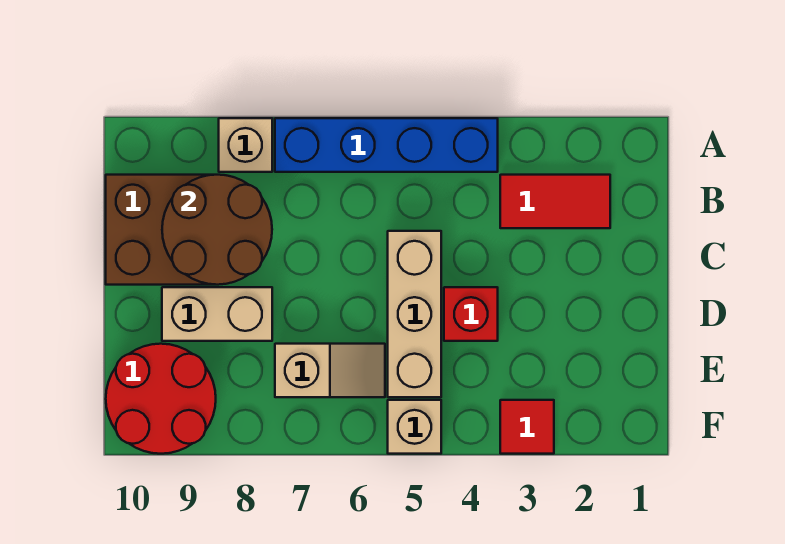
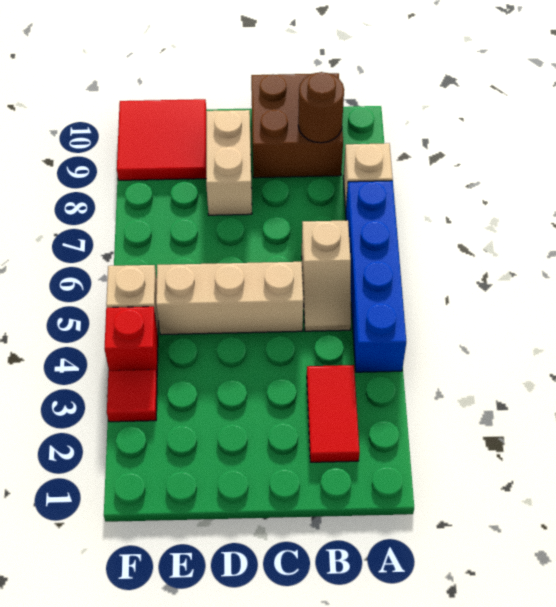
brown 2x2 round brick [162,175,272,285] -> brown 1x1 round brick [298,72,344,143]
red 1x1 brick [444,287,498,341] -> red 1x1 brick moved to [104,307,158,374]
tan 1x2 slope [275,344,385,397] -> tan 1x2 slope moved to [302,220,351,331]
red 2x2 round brick [106,344,216,454] -> red 2x2 tile [117,99,206,180]

